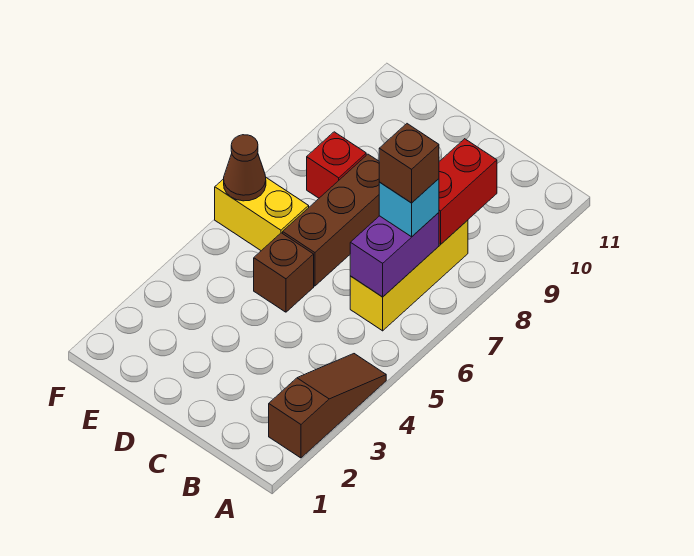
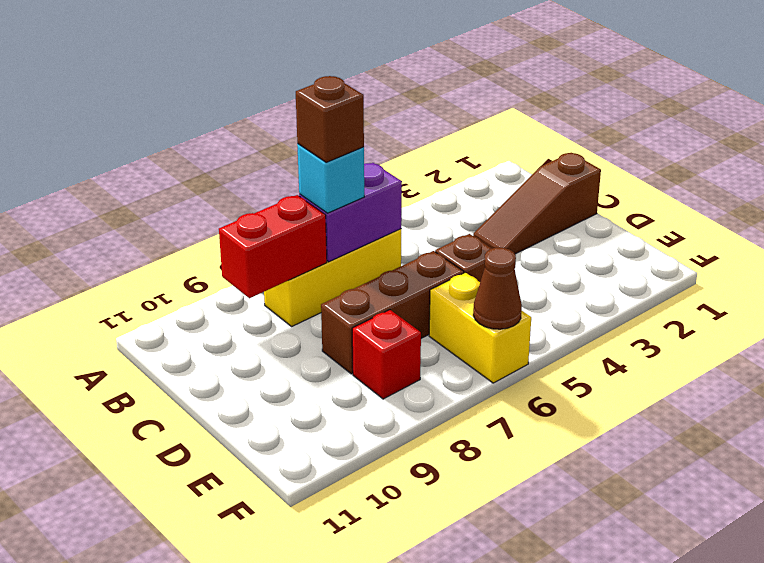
brown 1x3 slope [269,354,386,458] -> brown 1x3 slope moved to [473,153,601,254]

